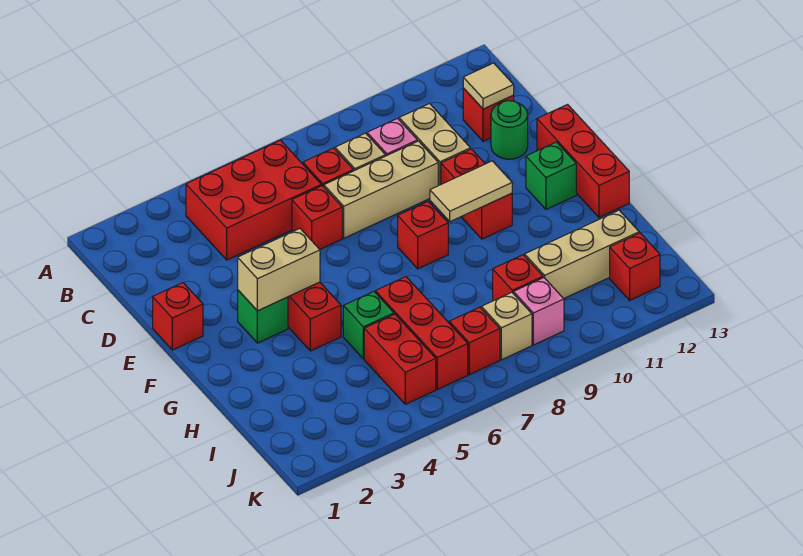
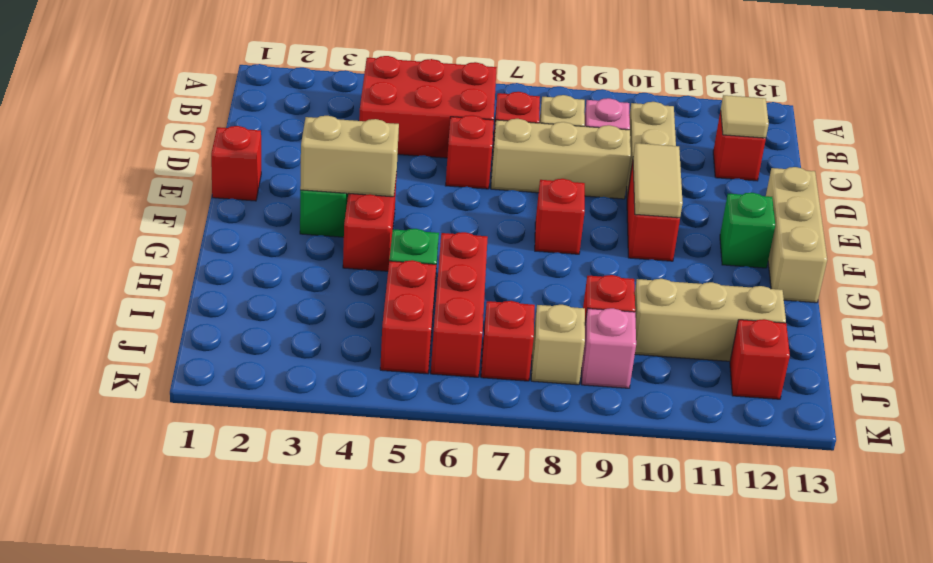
green 1x1 round brick [491,101,528,159] -> none
red 1x3 brick [537,105,629,217] -> tan 1x3 brick [766,167,827,303]
tan 1x2 tile [430,161,512,222] -> tan 1x2 tile turned to [633,143,683,218]

